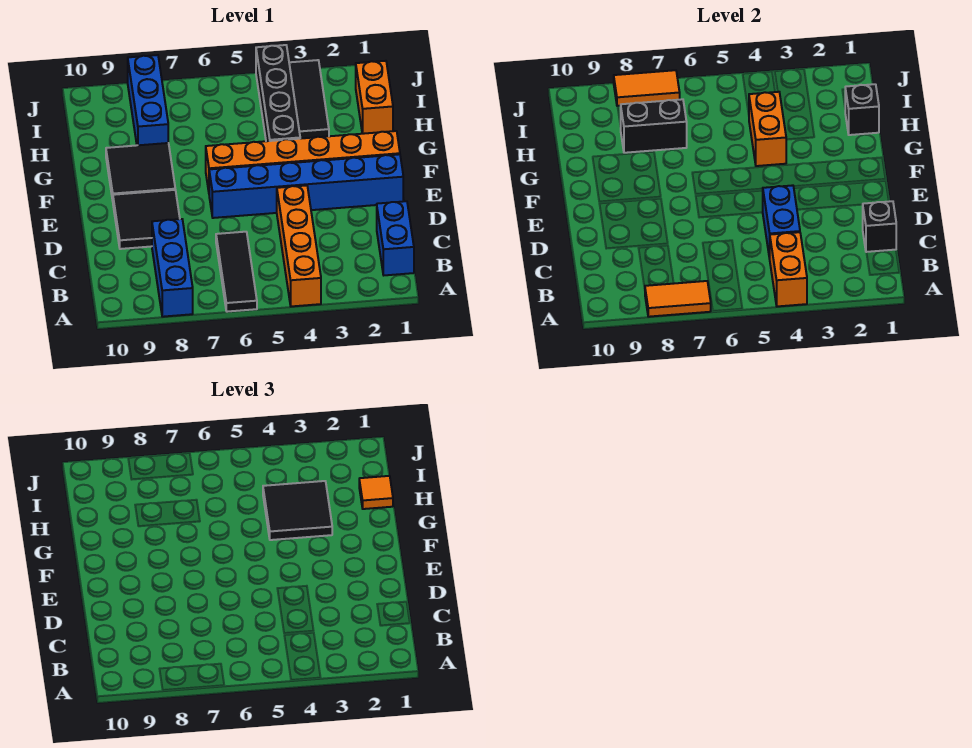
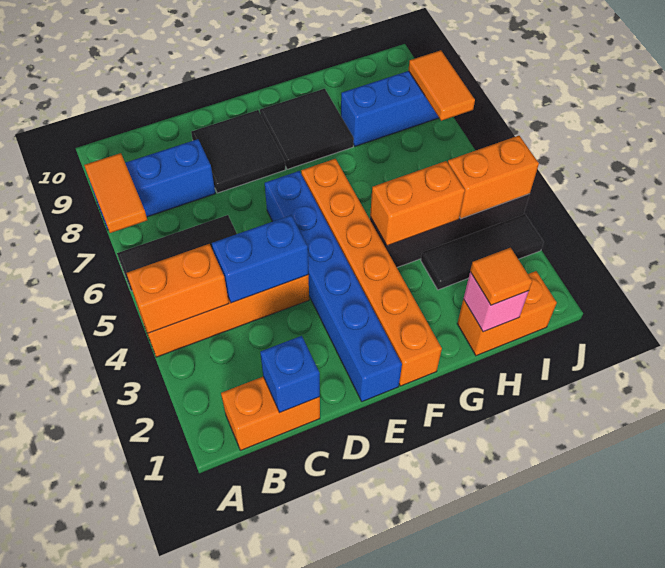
blue 1x2 brick [377,201,414,275] -> orange 1x2 brick [221,377,320,450]
black 1x1 brick [862,201,896,252] -> blue 1x1 brick [260,336,320,413]
black 2x2 tile [263,481,332,540] -> none
black 1x1 brick [845,84,879,135] -> pink 1x1 brick [464,272,529,332]
black 1x2 brick [621,99,687,153] -> none
none -> orange 1x2 brick [448,136,539,219]

